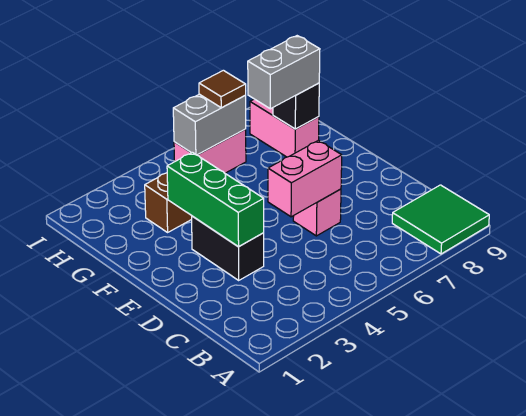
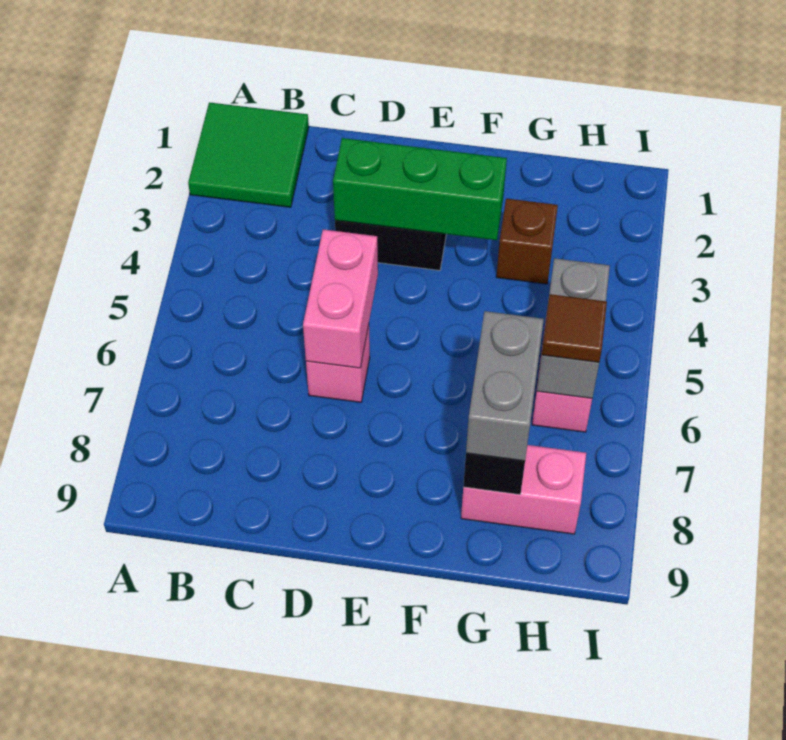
green 2x2 tile [392,185,489,254] -> green 2x2 tile moved to [188,102,309,207]

